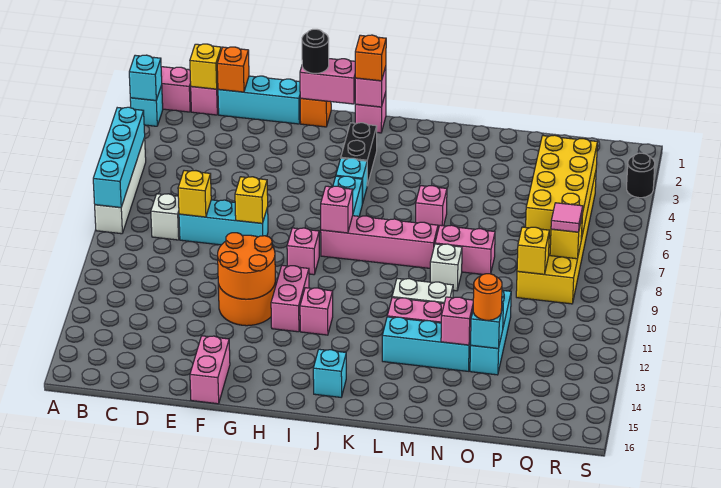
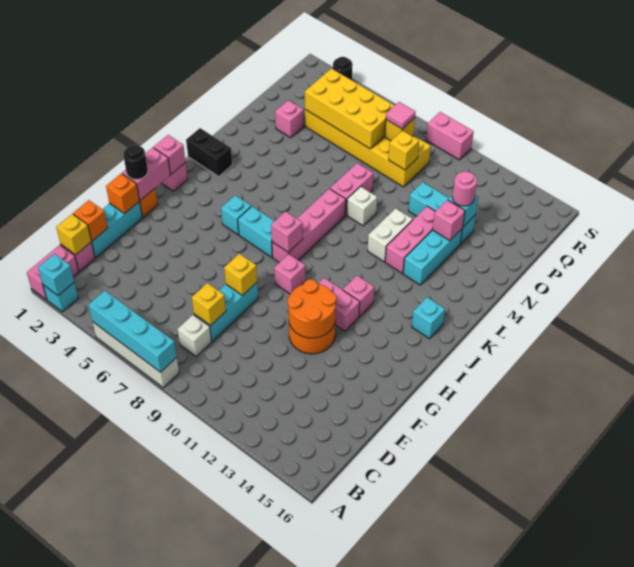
pink 1x2 brick [190,336,230,404] -> pink 1x2 brick moved to [426,112,474,160]
orange 1x1 brick [355,35,386,81] -> orange 1x1 brick moved to [106,173,139,214]
black 1x2 brick [341,123,377,185] -> black 1x2 brick moved to [186,128,232,176]
pink 1x1 brick [416,186,447,229] -> pink 1x1 brick moved to [275,100,304,138]
orange 1x1 round brick [473,274,502,320] -> pink 1x1 round brick [452,172,477,206]

